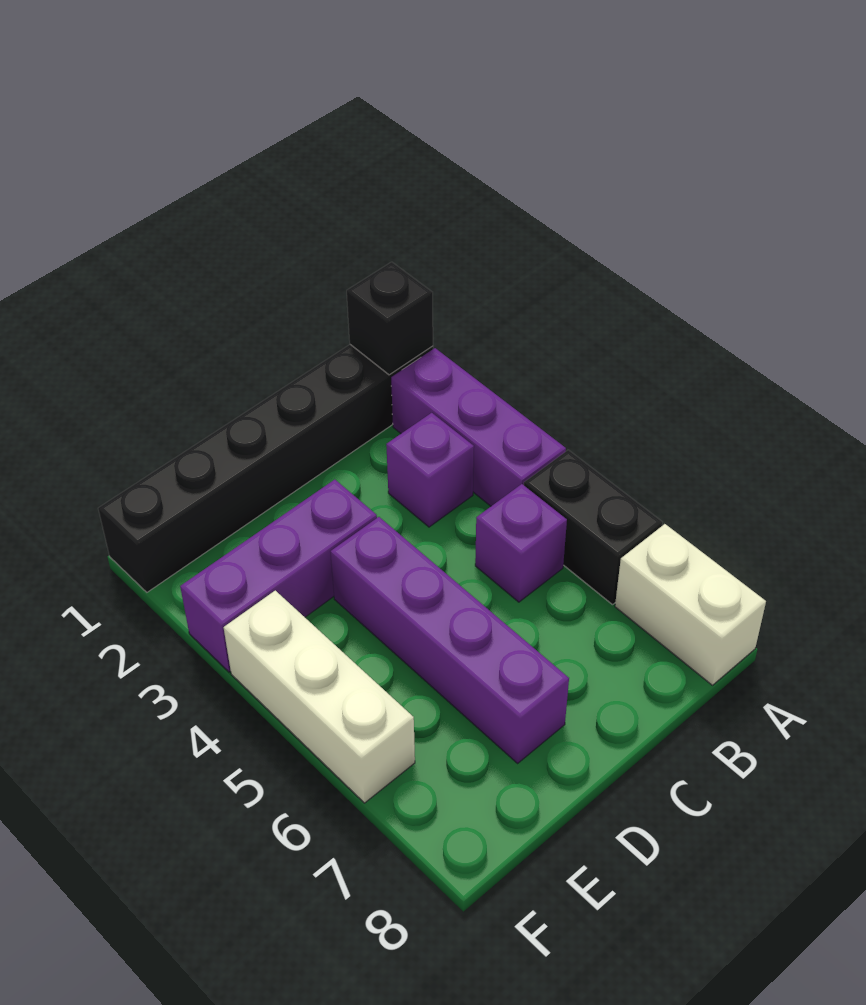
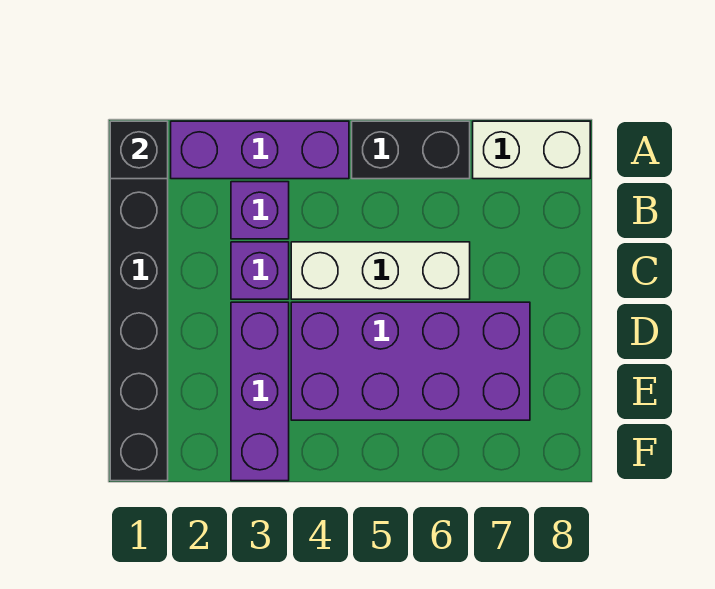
purple 1x1 brick [475,484,567,602] -> purple 1x1 brick moved to [231,242,289,299]
purple 1x4 brick [330,517,569,763] -> purple 2x4 brick [291,302,530,420]
white 1x3 brick [224,591,415,803] -> white 1x3 brick moved to [291,242,470,299]

